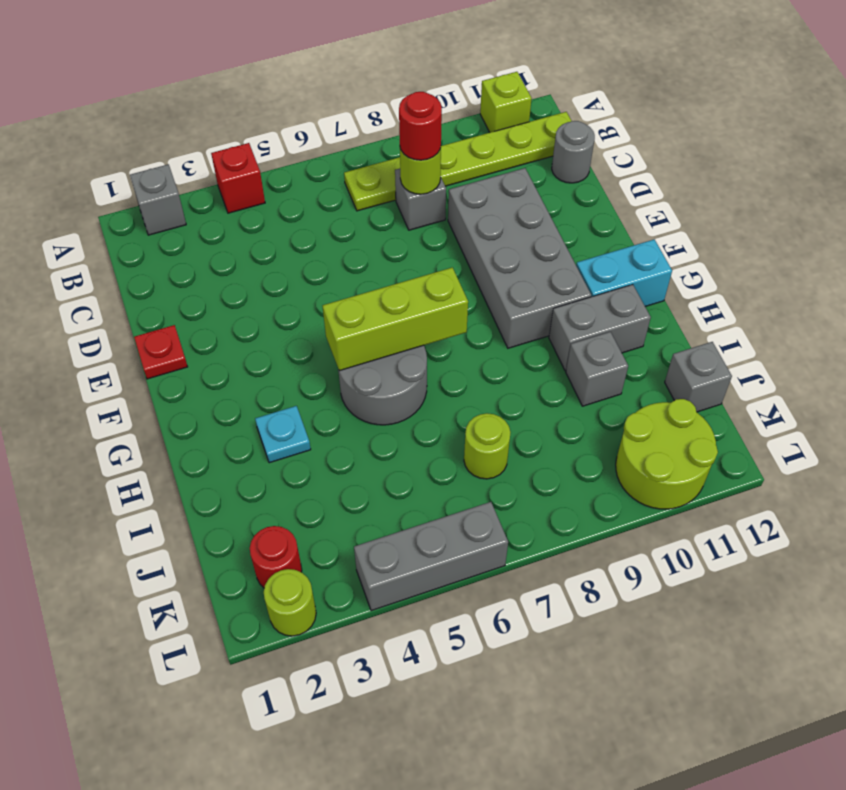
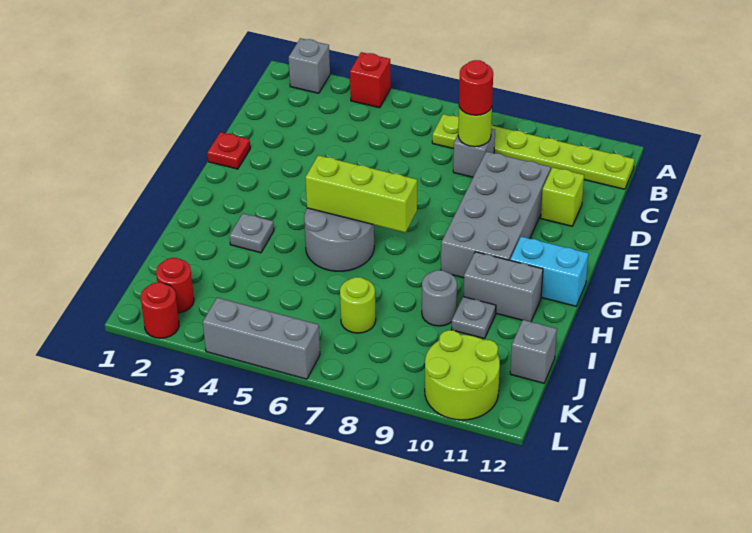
lime 1x1 brick [480,72,532,132] -> lime 1x1 brick moved to [541,167,584,226]
grey 1x1 round brick [552,121,595,183] -> grey 1x1 round brick moved to [422,270,457,326]
cyan 1x1 plate [255,406,311,463] -> grey 1x1 plate [230,213,274,253]
grey 1x1 brick [566,332,628,406] -> grey 1x1 plate [451,297,496,339]
lime 1x1 round brick [264,569,316,636] -> red 1x1 round brick [141,282,179,338]

